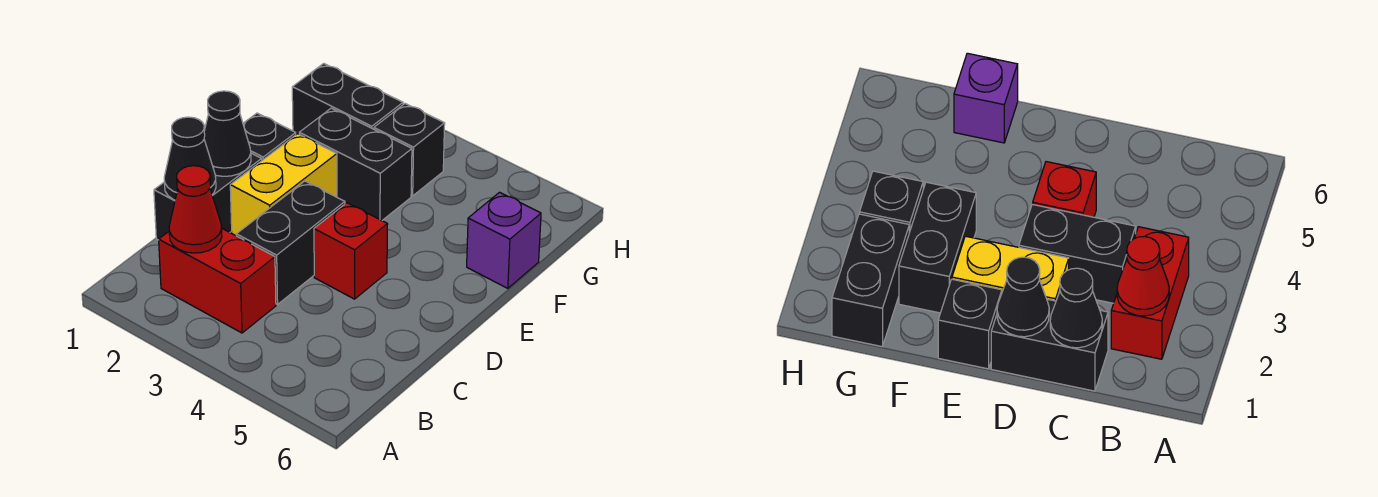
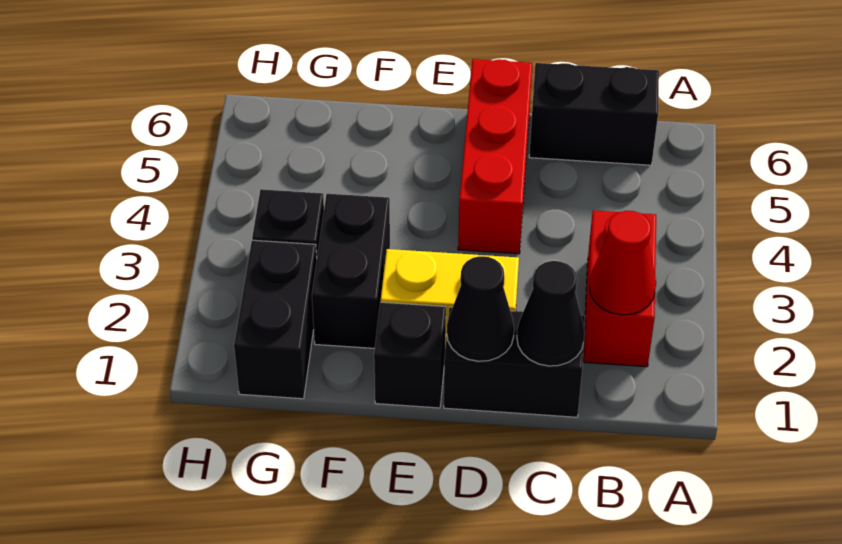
black 1x2 brick [236,181,345,304] -> black 1x2 brick moved to [529,63,659,165]
red 1x1 brick [314,203,388,299] -> red 1x3 brick [458,59,532,254]
purple 1x1 brick [467,192,541,288] -> none

